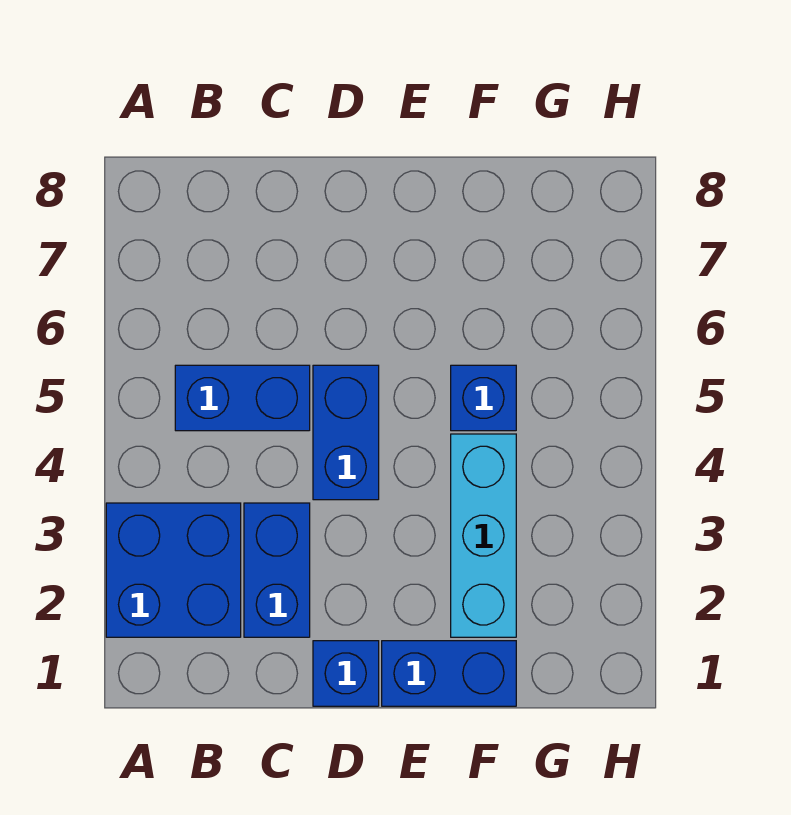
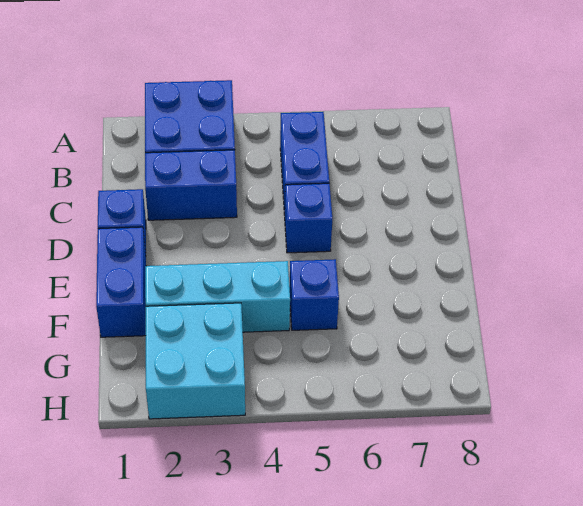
blue 1x2 brick [313,365,379,500] -> blue 1x1 brick [285,183,332,253]
none -> cyan 2x2 brick [146,303,245,419]

